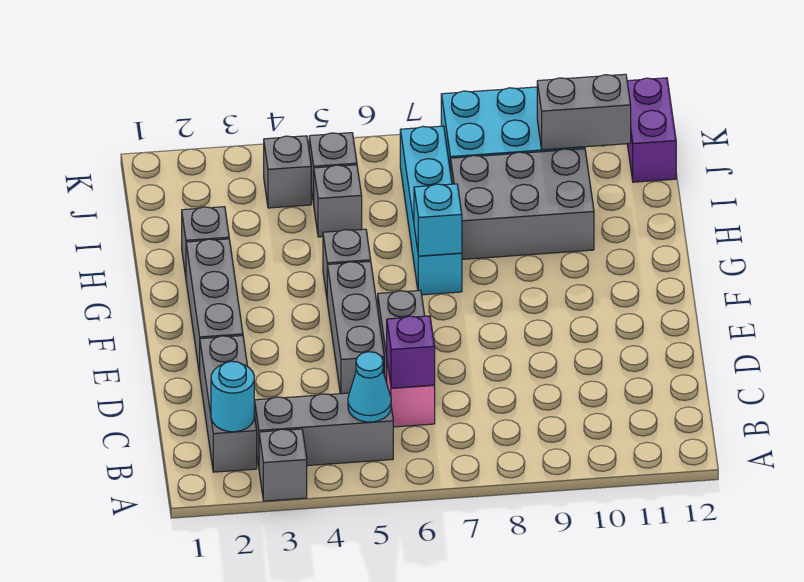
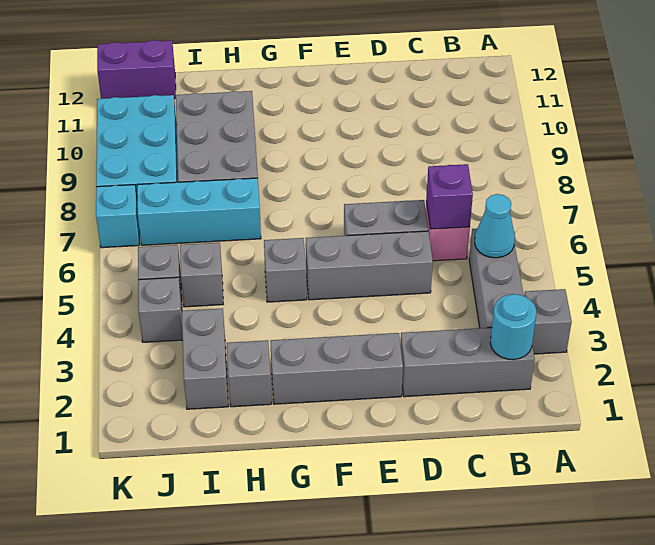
cyan 1x4 brick [400,126,462,295] -> cyan 1x3 brick [137,178,261,245]
cyan 1x1 brick [414,184,462,256] -> cyan 1x1 brick moved to [96,185,139,248]
grey 1x2 brick [537,74,631,150] -> grey 1x2 brick moved to [182,308,228,409]

